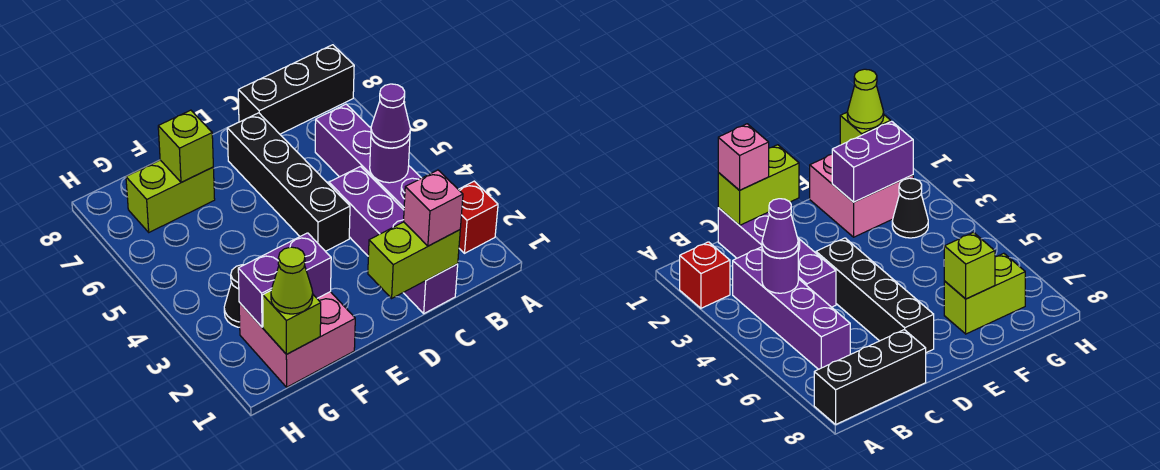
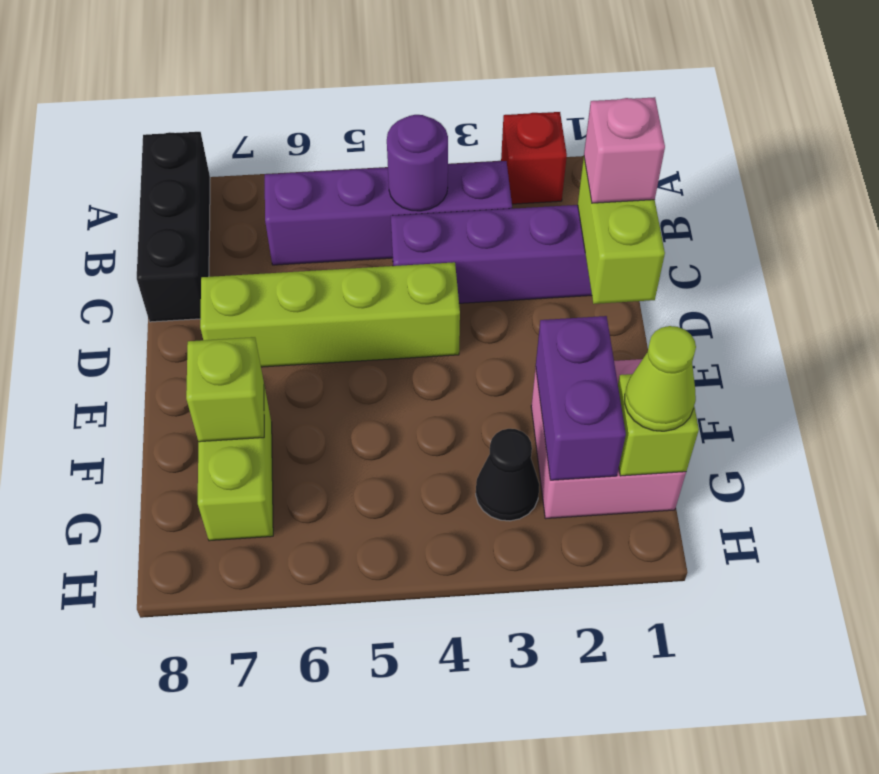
purple 1x1 cone [371,84,410,148] -> none
black 1x4 brick [227,113,350,251] -> lime 1x4 brick [200,262,460,367]

